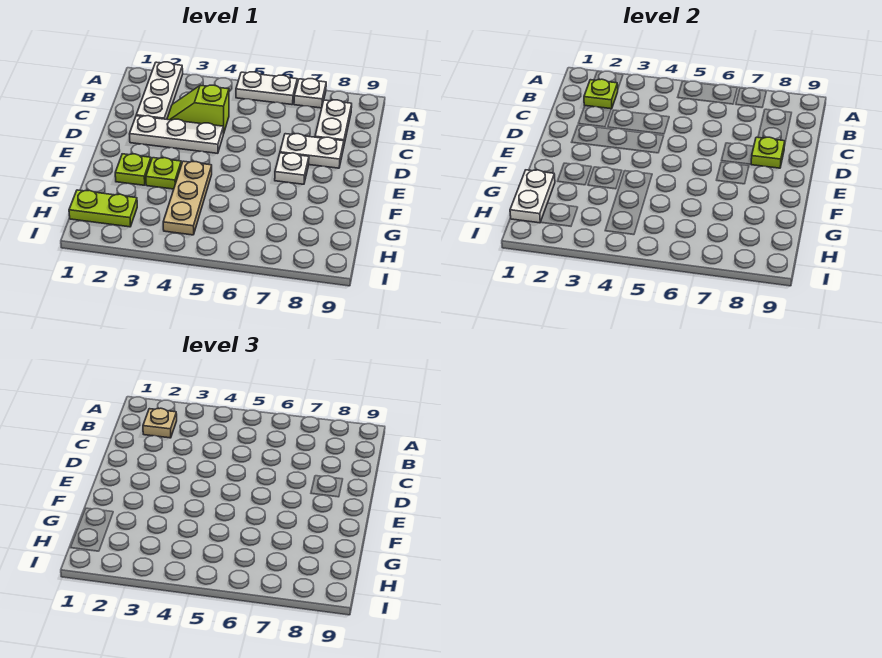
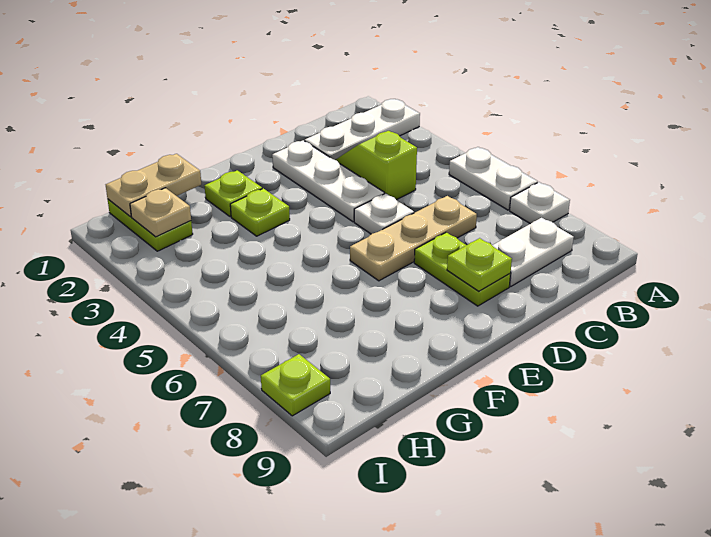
lime 1x1 plate [584,79,618,109] -> lime 1x1 plate moved to [261,354,330,416]
tan 1x1 plate [143,408,177,438] -> tan 1x1 plate moved to [130,188,191,237]
white 1x2 plate [280,134,344,168] -> lime 1x2 plate [414,232,510,306]
white 1x1 plate [275,153,309,184] -> white 1x1 plate moved to [354,193,414,234]
tan 1x3 plate [163,161,212,235] -> tan 1x3 plate moved to [350,196,477,281]
white 1x2 plate [510,170,555,223] -> tan 1x2 plate [106,154,201,217]

